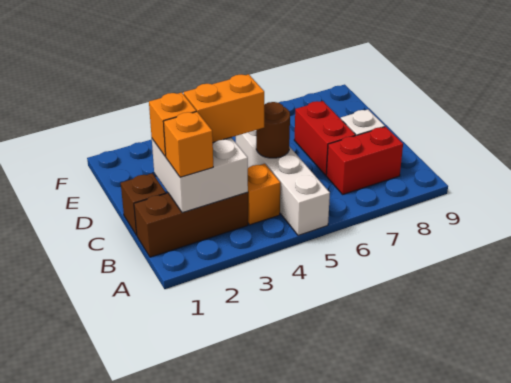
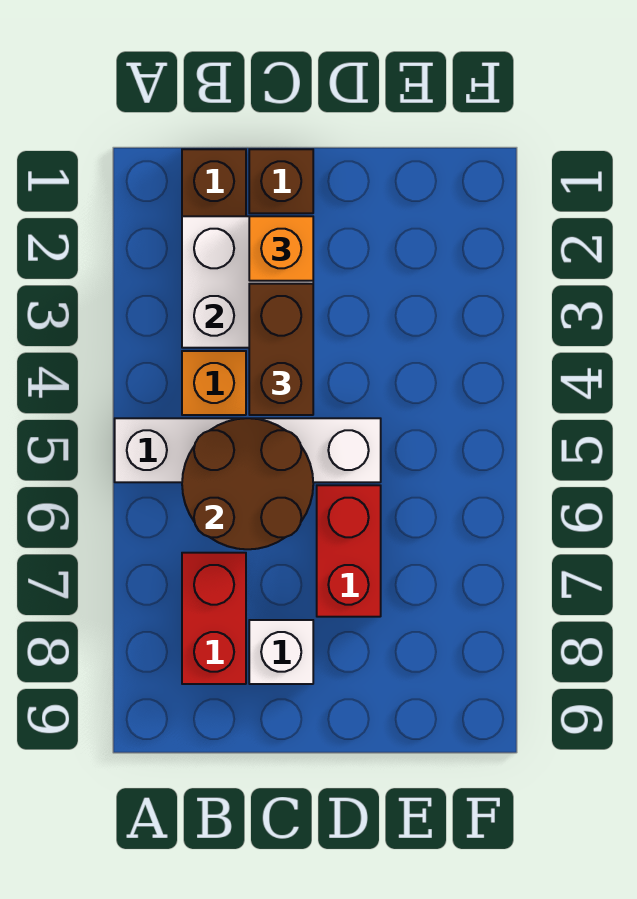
orange 1x1 brick [163,112,213,177] -> none
orange 1x2 brick [184,74,264,142] -> brown 1x2 brick [249,284,313,415]
brown 1x1 round brick [256,102,290,158] -> brown 2x2 round brick [182,418,313,549]
red 1x2 brick [294,101,356,175] -> red 1x2 brick turned to [317,485,381,617]

